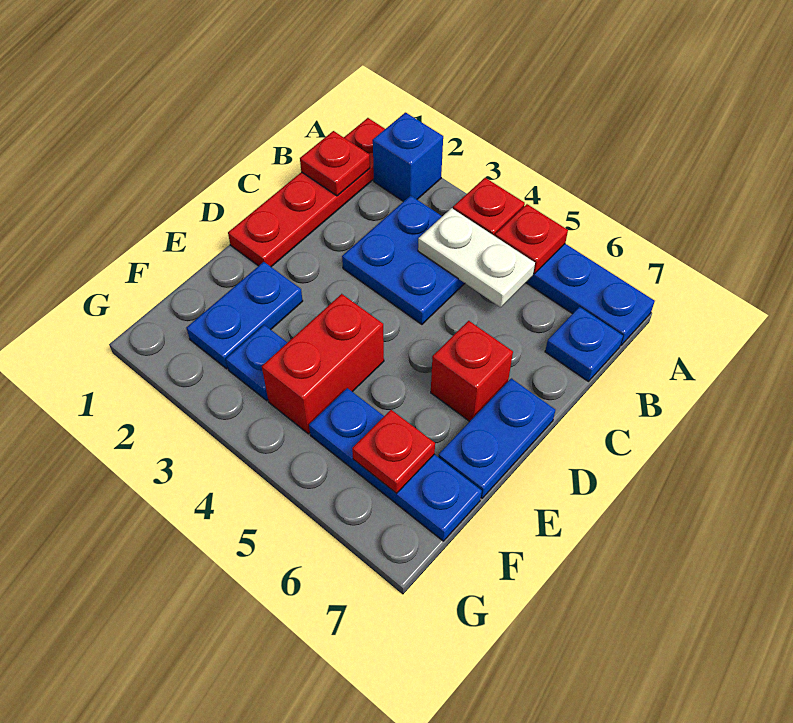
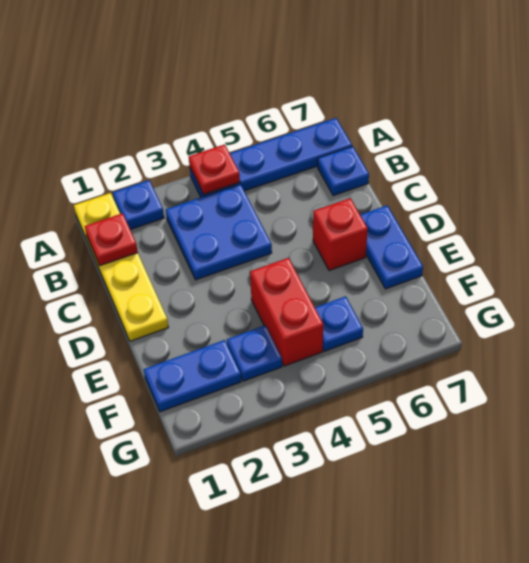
red 1x4 plate [228,118,385,267] -> yellow 1x4 plate [74,193,168,341]
blue 1x1 brick [373,113,443,202] -> blue 1x1 plate [113,180,164,230]
red 1x1 plate [495,204,568,274] -> none
white 1x2 plate [418,208,535,307] -> none
blue 1x2 plate [186,262,303,369] -> blue 1x2 plate turned to [144,340,241,412]
blue 1x3 plate [309,388,482,541] -> blue 1x1 plate [315,296,363,351]
red 1x1 plate [352,410,435,493] -> none

